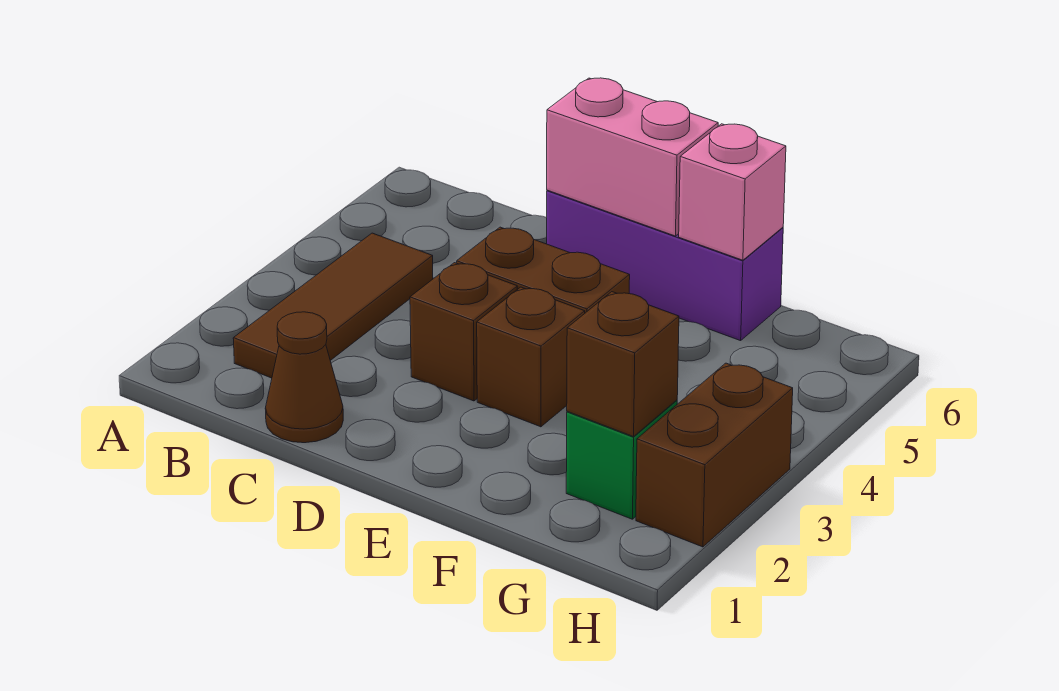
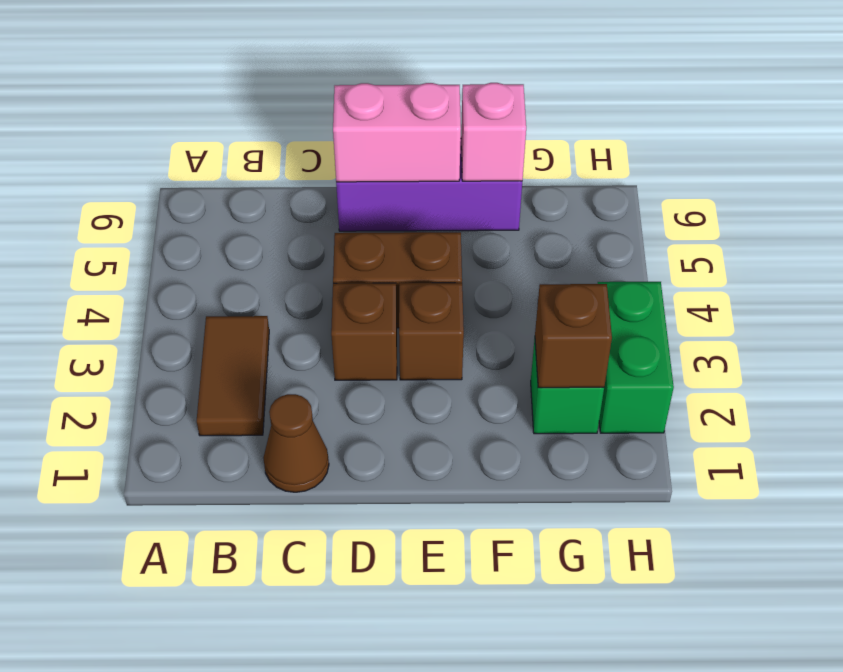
brown 1x3 tile [233,233,433,378] -> brown 1x2 tile [197,316,269,436]
brown 1x2 brick [636,363,793,547] -> green 1x2 brick [598,282,674,433]

